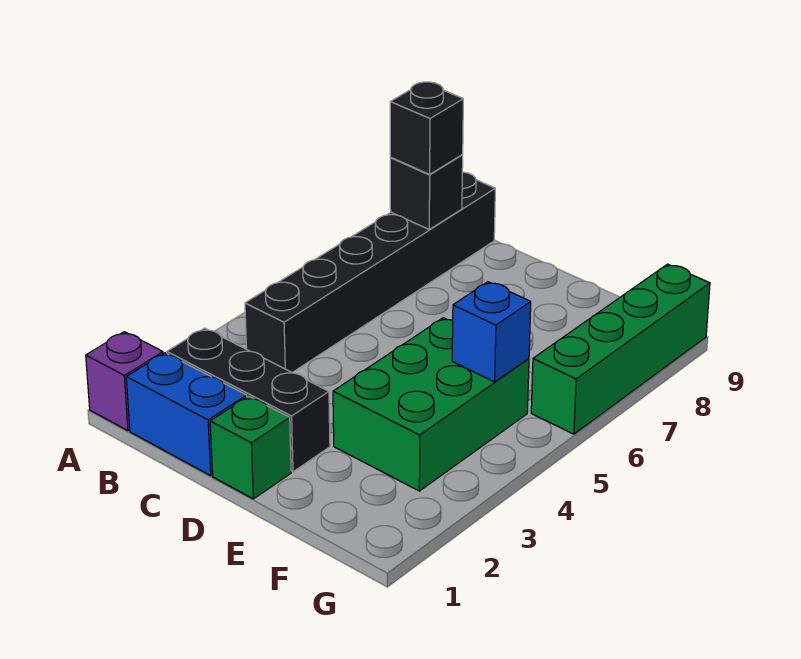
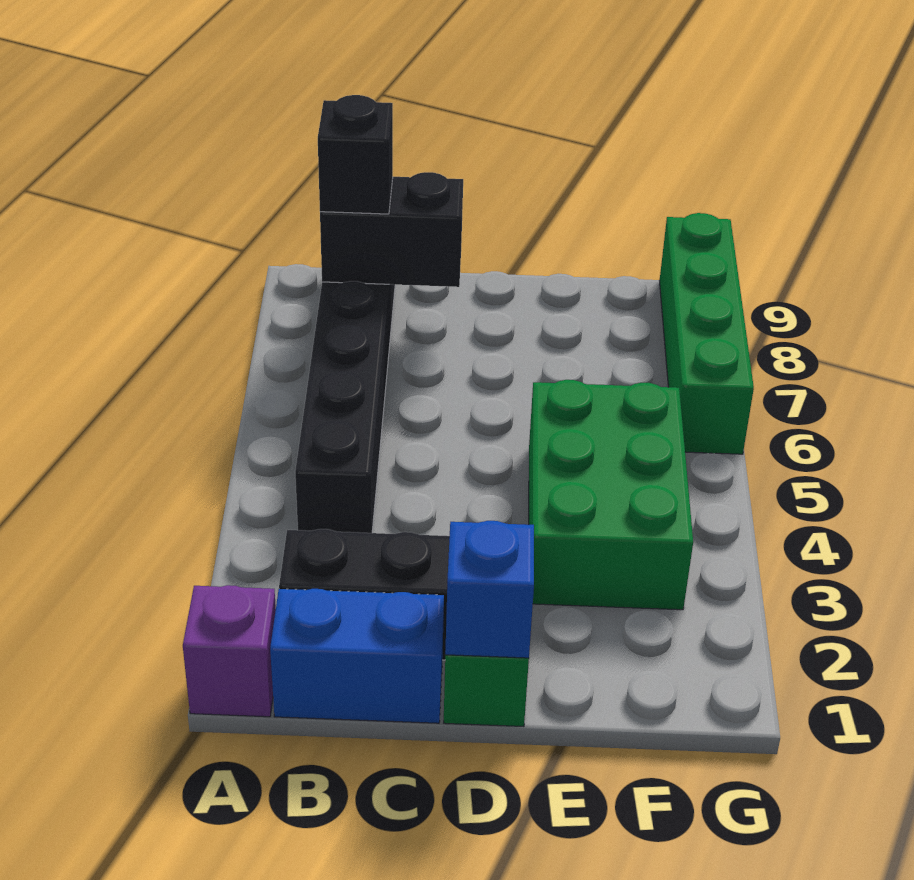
black 1x1 brick [390,155,463,229] -> black 1x2 brick [320,172,463,287]
blue 1x1 brick [452,282,531,382] -> blue 1x1 brick moved to [445,521,534,658]

